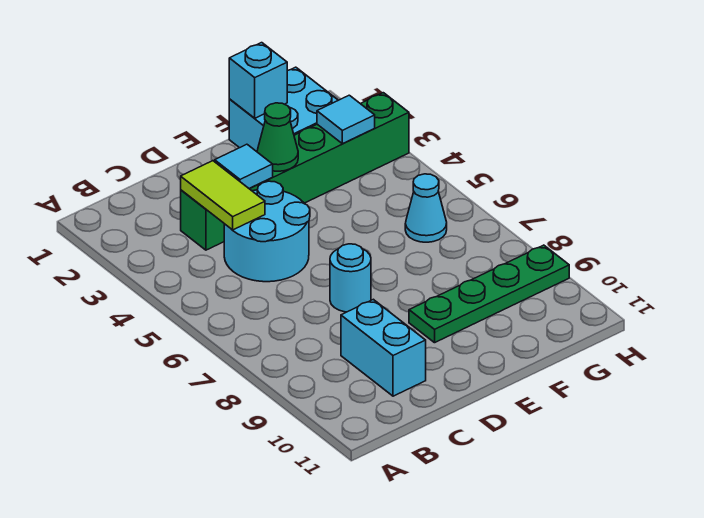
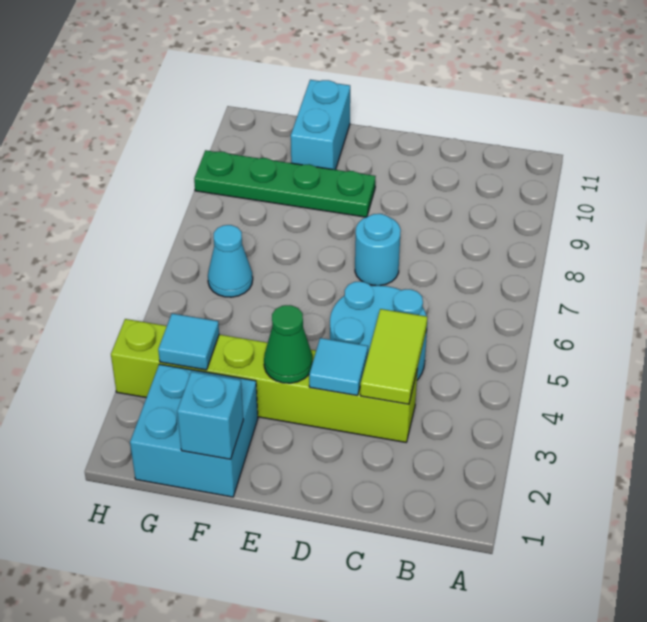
green 1x6 brick [181,93,409,250] -> lime 1x6 brick [111,319,418,442]
cyan 1x2 brick [341,299,426,396] -> cyan 1x2 brick moved to [291,80,350,170]

